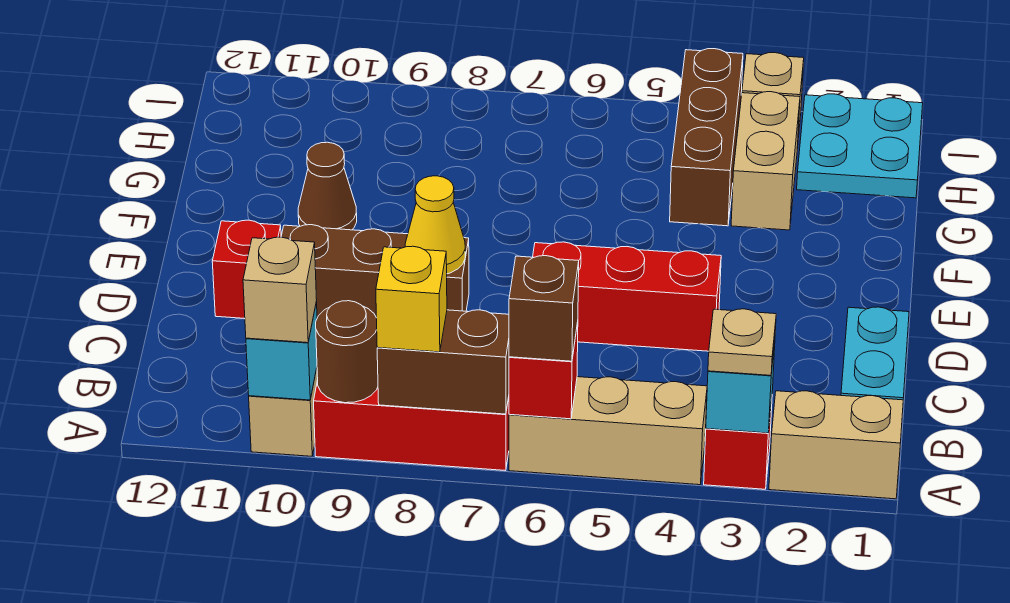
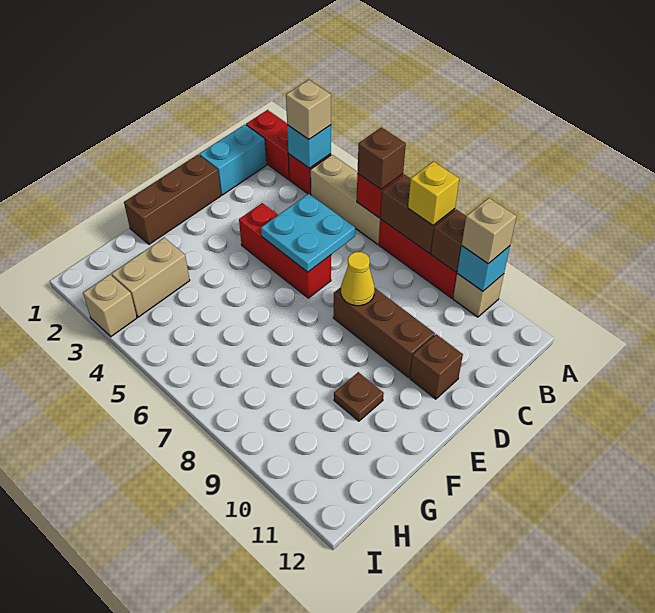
tan 1x2 brick [769,391,903,499] -> red 1x2 brick [246,110,289,179]
tan 1x1 plate [708,309,776,375] -> tan 1x1 brick [286,80,331,139]
brown 1x1 round brick [316,301,378,403] -> brown 1x1 brick [431,210,466,272]
red 1x1 brick [212,220,281,318] -> brown 1x1 brick [410,334,463,399]
brown 1x1 cone [298,142,357,230] -> brown 1x1 plate [334,372,384,421]
brown 1x3 brick [670,49,743,226] -> brown 1x3 brick moved to [124,155,221,244]
cyan 2x2 plate [797,94,923,198] -> cyan 2x2 plate moved to [261,194,355,272]

